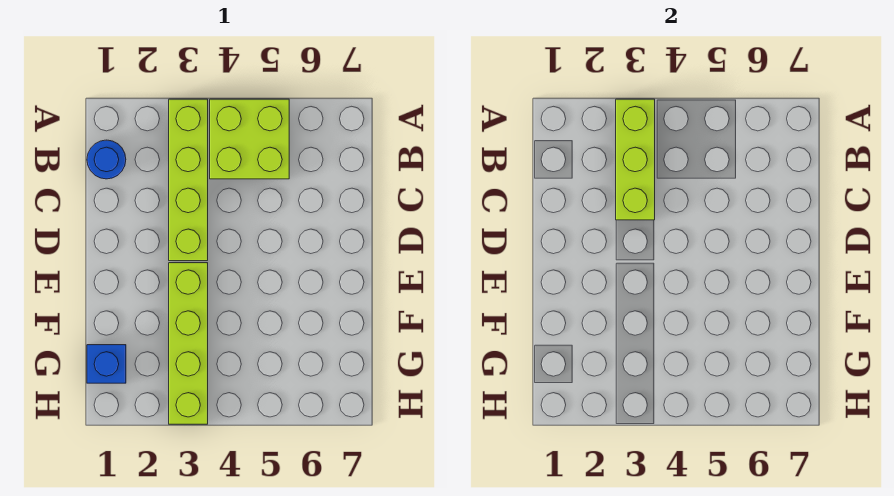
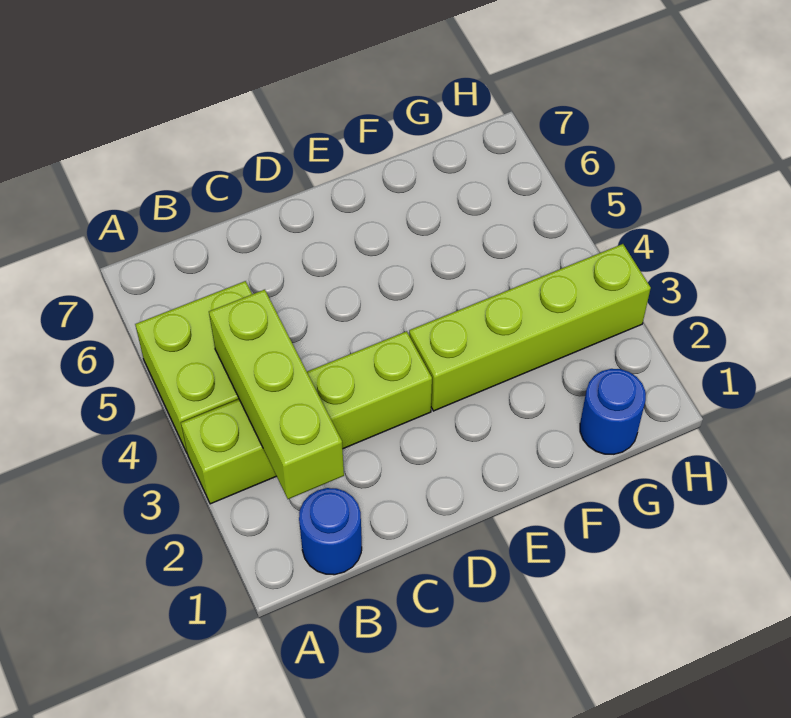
lime 1x3 brick [616,99,655,220] -> lime 1x3 brick turned to [209,290,344,499]
blue 1x1 brick [87,345,126,383] -> blue 1x1 round brick [580,369,646,454]

